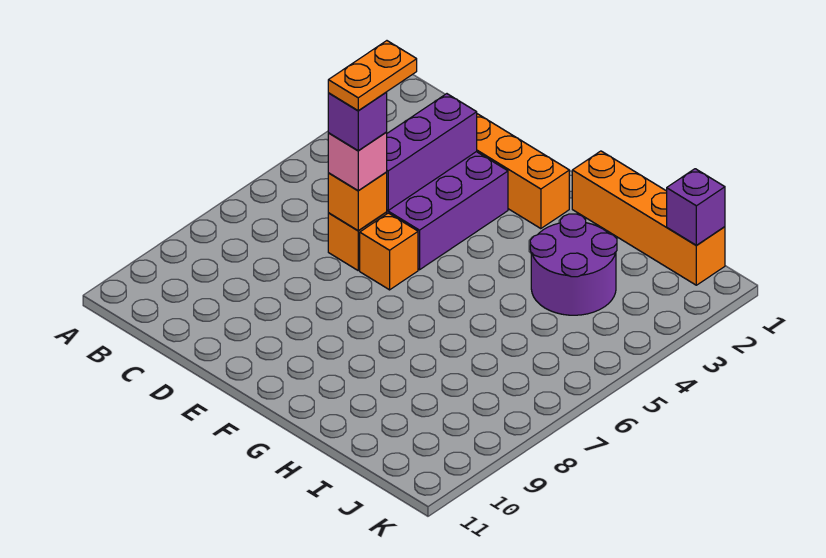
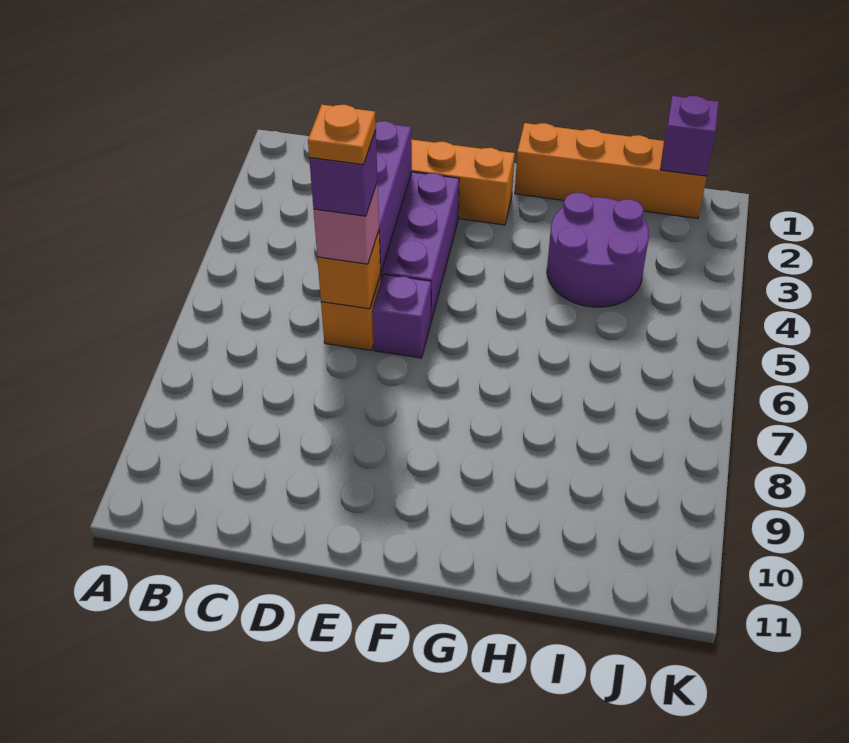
orange 1x2 plate [328,41,417,111] -> orange 1x1 plate [308,105,376,165]
orange 1x1 brick [360,213,418,290] -> purple 1x1 brick [372,274,431,358]

